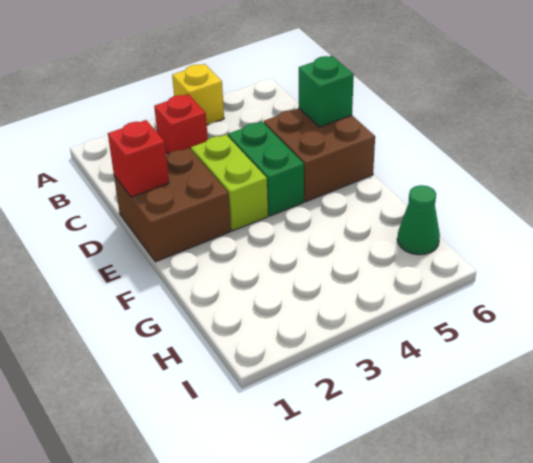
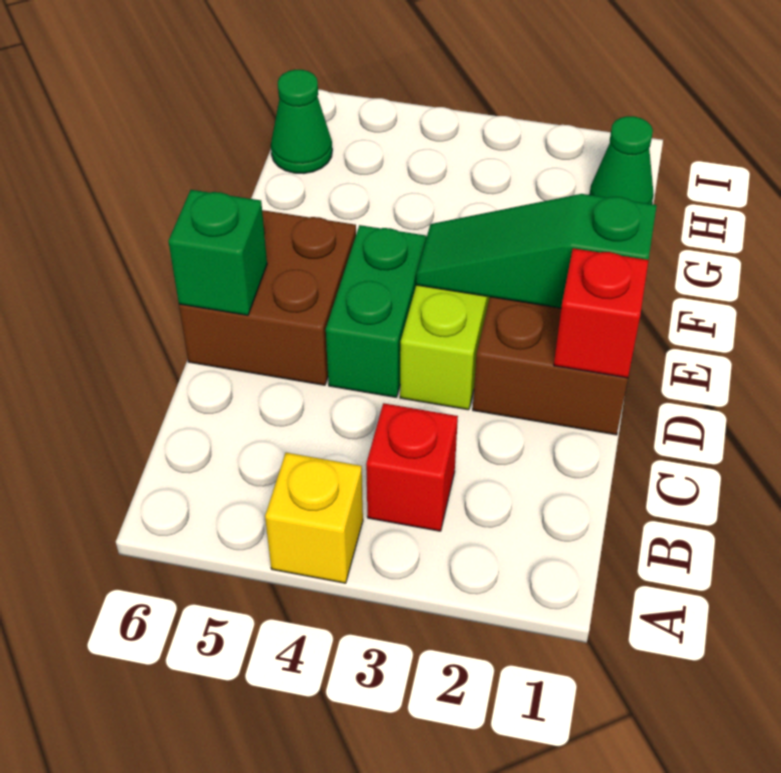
none -> green 1x3 slope [416,194,657,308]
none -> green 1x1 cone [589,116,654,204]

